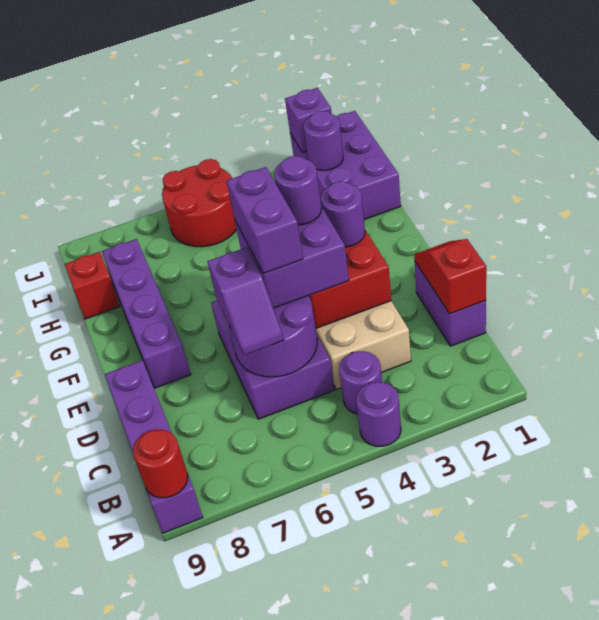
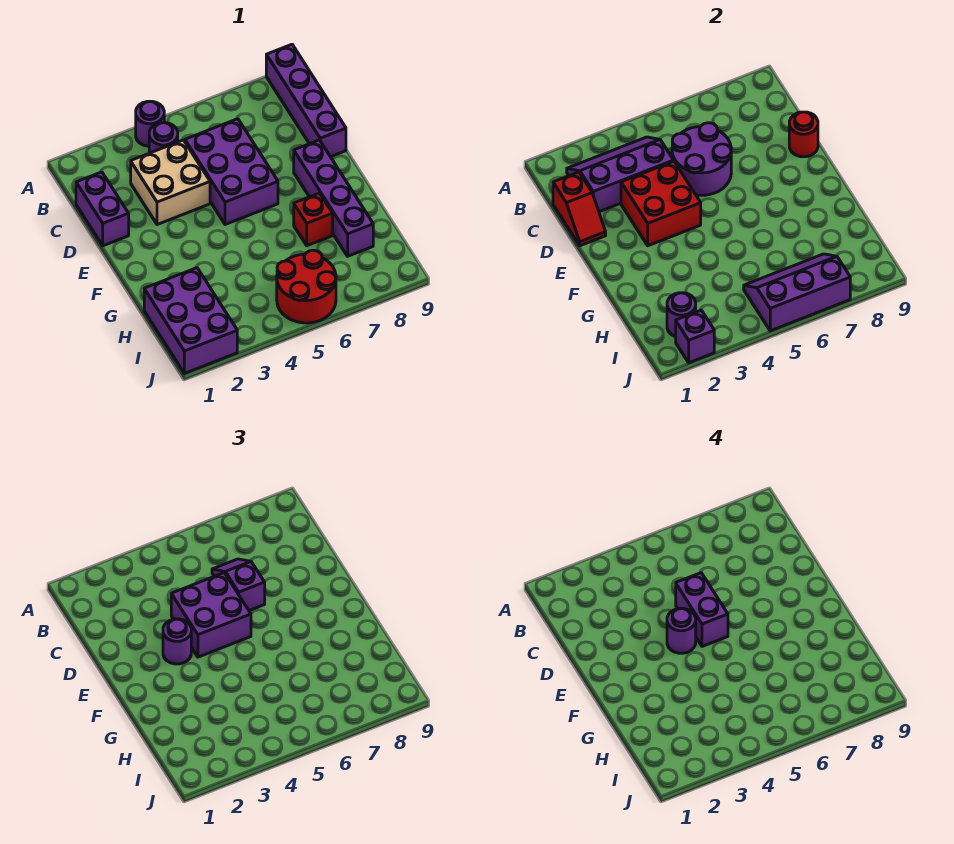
red 1x1 round brick [133,429,188,498] -> red 1x1 round brick moved to [789,112,818,157]
none -> purple 2x3 slope [567,137,674,212]
red 1x1 brick [65,252,120,319] -> red 1x1 brick moved to [294,193,333,246]
none -> purple 2x3 slope [744,254,850,331]

